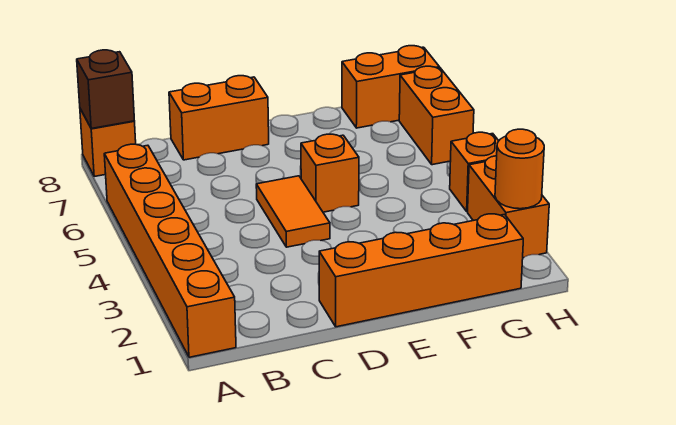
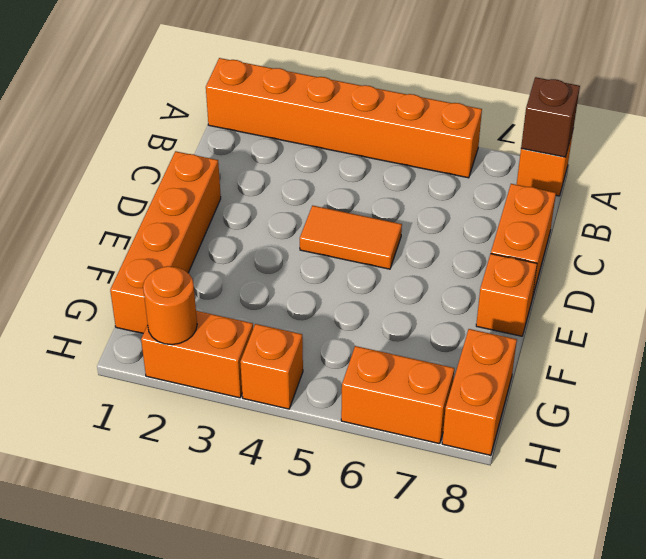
orange 1x1 brick [301,134,359,212] -> orange 1x1 brick moved to [476,254,537,336]

